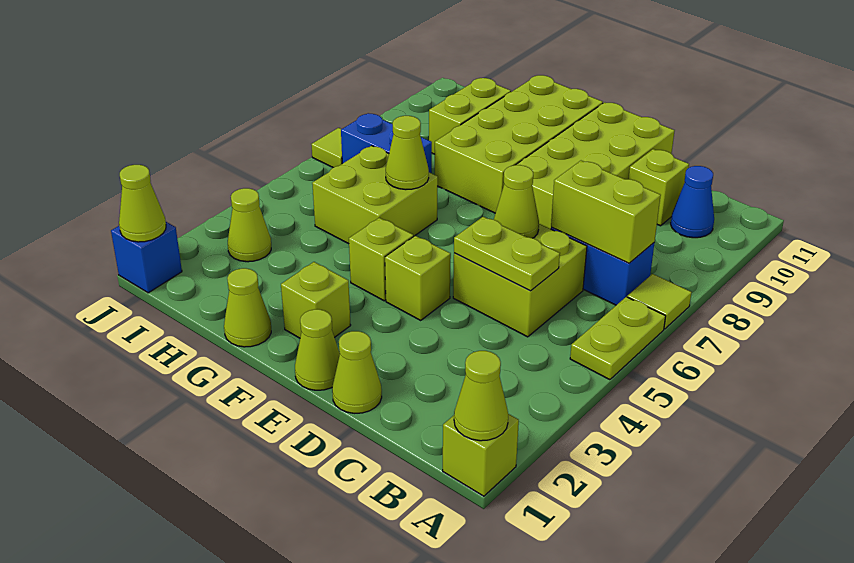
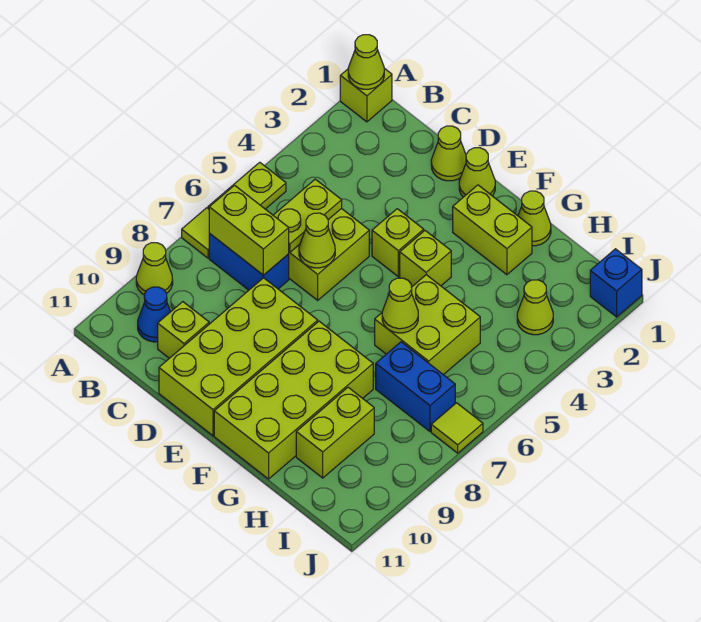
lime 1x2 plate [454,217,560,291] -> lime 1x2 plate turned to [273,179,342,252]
lime 1x1 brick [281,262,351,338] -> lime 1x2 brick [453,185,532,275]
lime 1x1 cone [119,165,166,242] -> lime 1x1 cone moved to [136,243,173,294]

